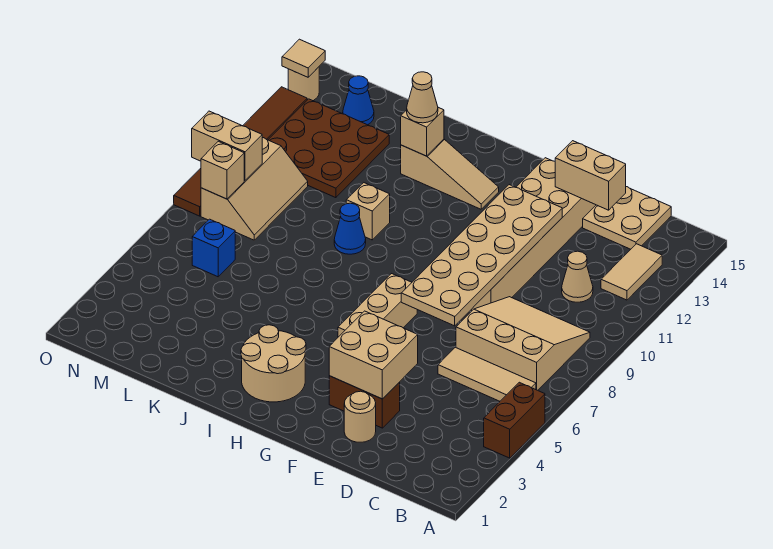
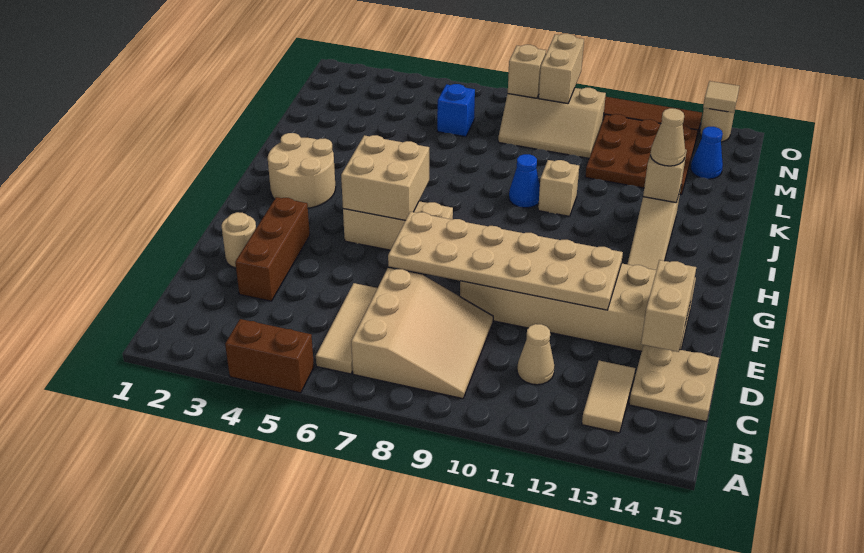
tan 1x2 tile [601,244,662,300] -> tan 1x2 tile turned to [582,361,635,433]
brown 1x2 brick [329,376,400,428] -> brown 1x3 brick [235,197,310,301]
tan 2x2 brick [329,311,418,399] -> tan 2x2 brick moved to [341,135,429,220]

